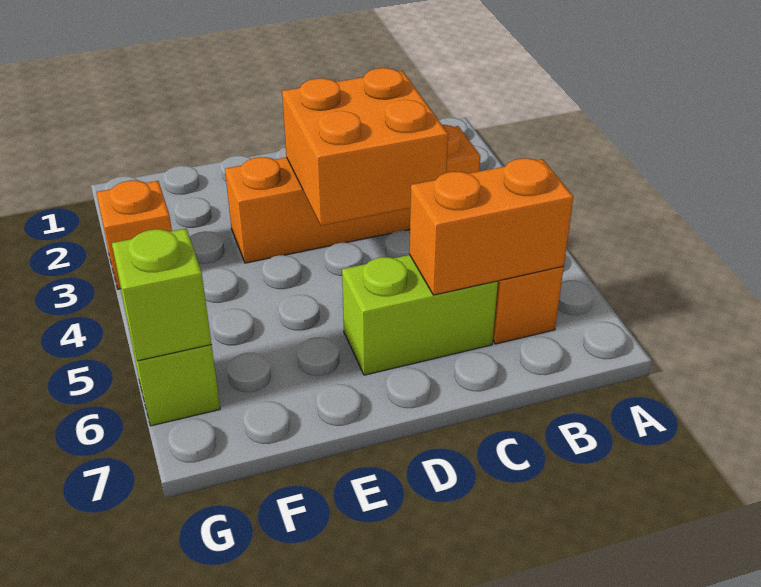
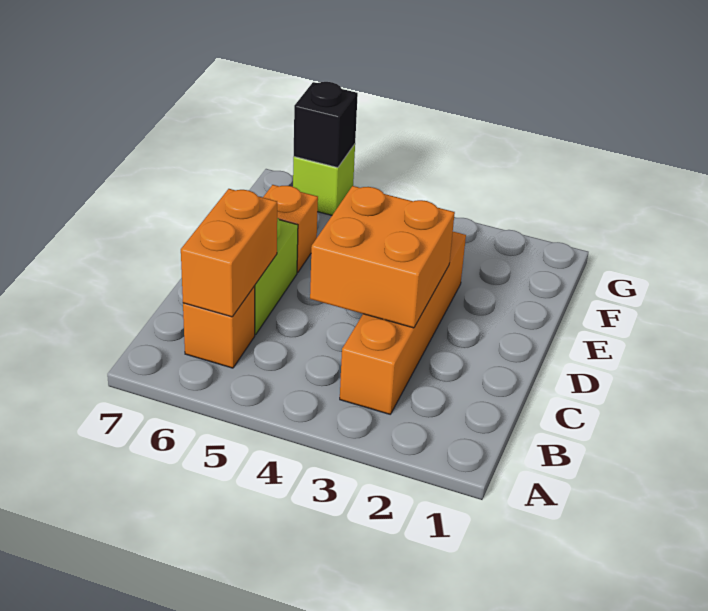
orange 1x1 brick [96,180,172,289] -> orange 1x1 brick moved to [263,185,318,273]
lime 1x1 brick [112,228,212,361] -> black 1x1 brick [294,82,358,168]

